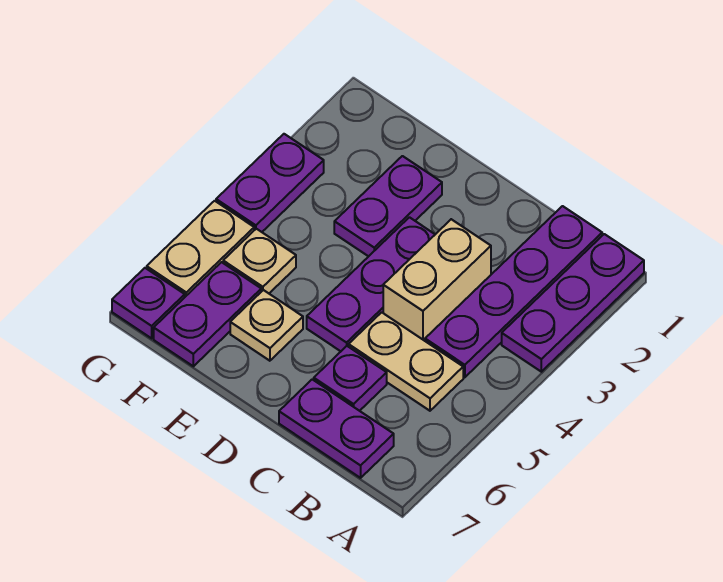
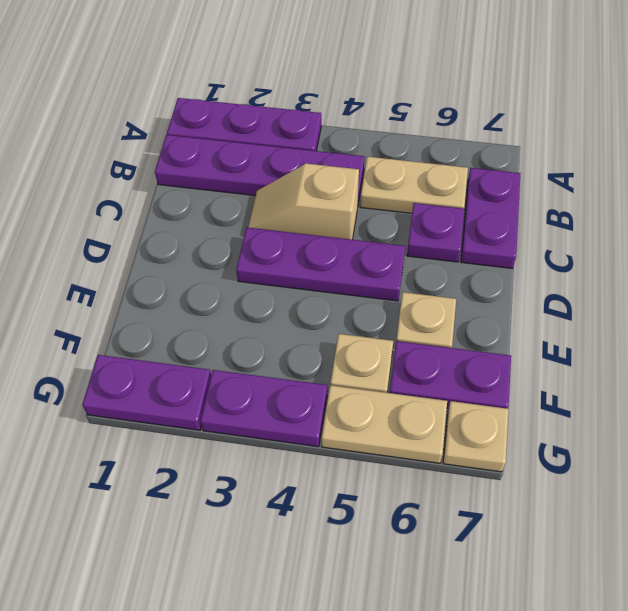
tan 1x2 plate [349,312,463,411] -> tan 1x2 plate turned to [360,157,468,213]
tan 1x2 brick [383,219,491,341] -> tan 1x2 slope [248,163,359,240]
purple 1x2 plate [334,156,442,256] -> purple 1x2 plate moved to [82,355,211,430]
purple 1x1 plate [112,268,185,338] -> tan 1x1 plate [443,401,508,472]

